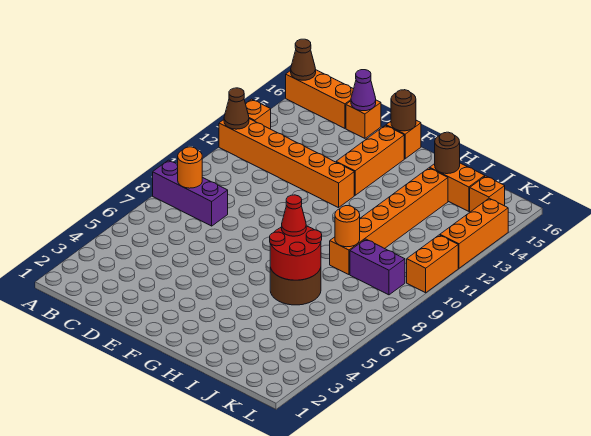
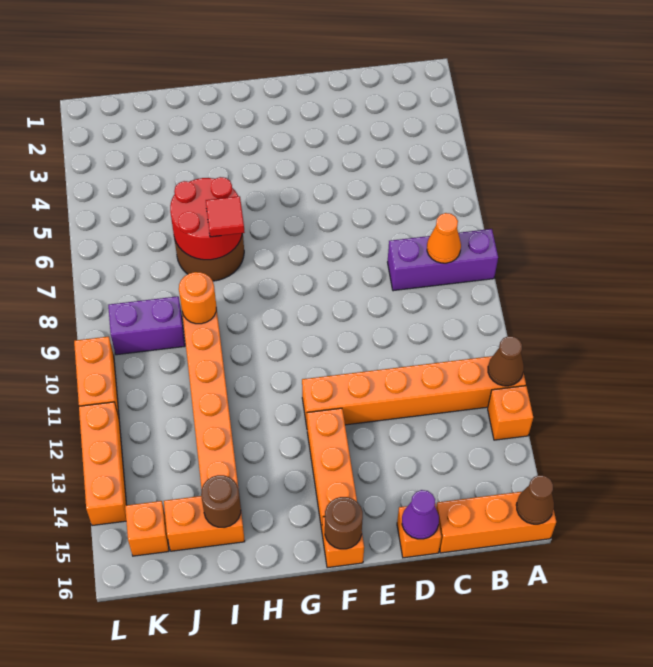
orange 1x1 round brick [178,147,202,188] -> orange 1x1 cone [427,213,461,263]
red 1x1 cone [282,195,306,236] -> red 1x1 tile [206,196,245,237]

